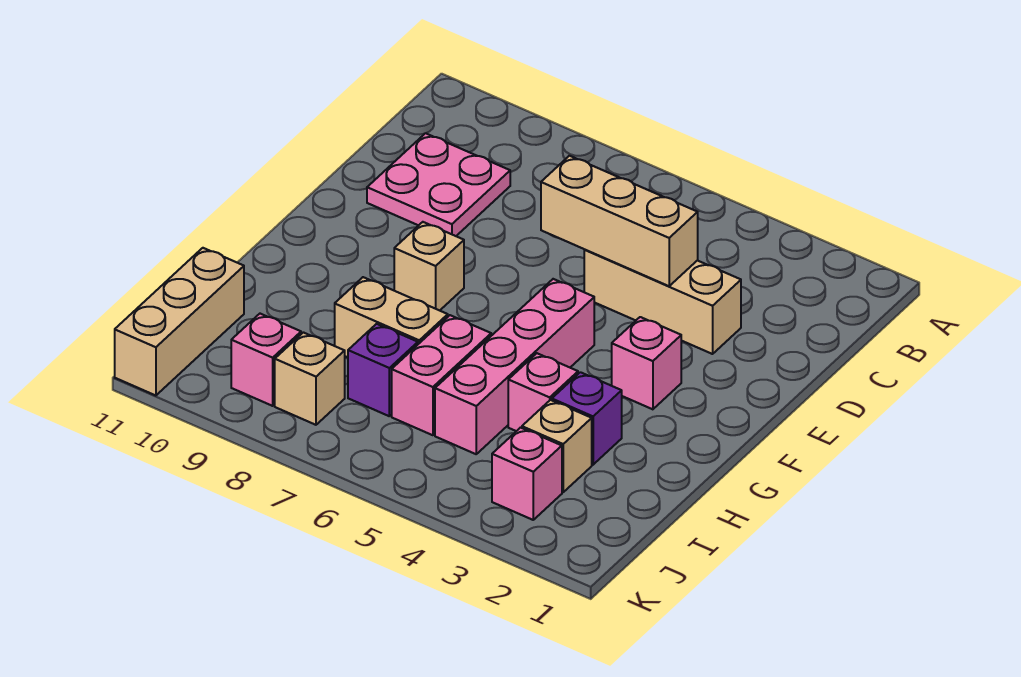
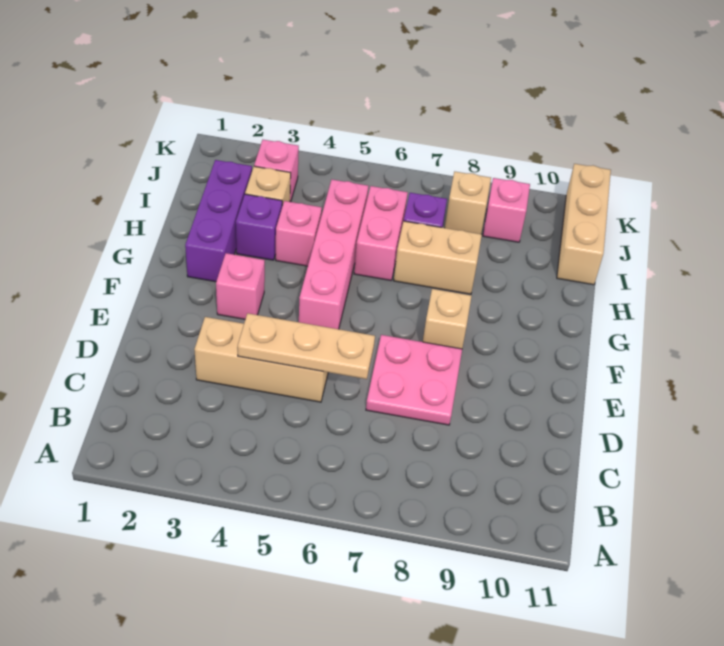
pink 2x2 plate [367,133,510,236] -> pink 2x2 plate moved to [366,335,462,425]
tan 1x3 brick [541,156,698,286] -> tan 1x3 plate [238,313,375,379]
none -> purple 1x3 brick [185,160,252,282]

